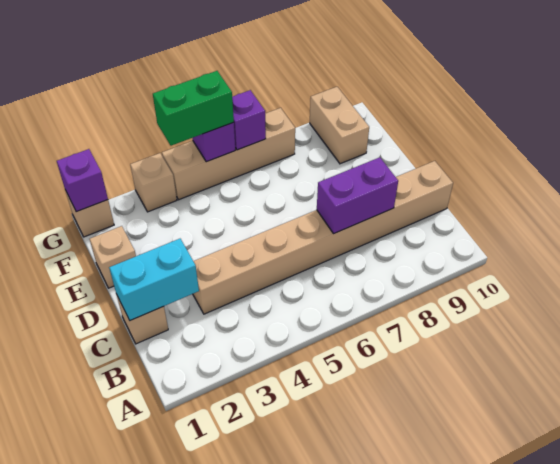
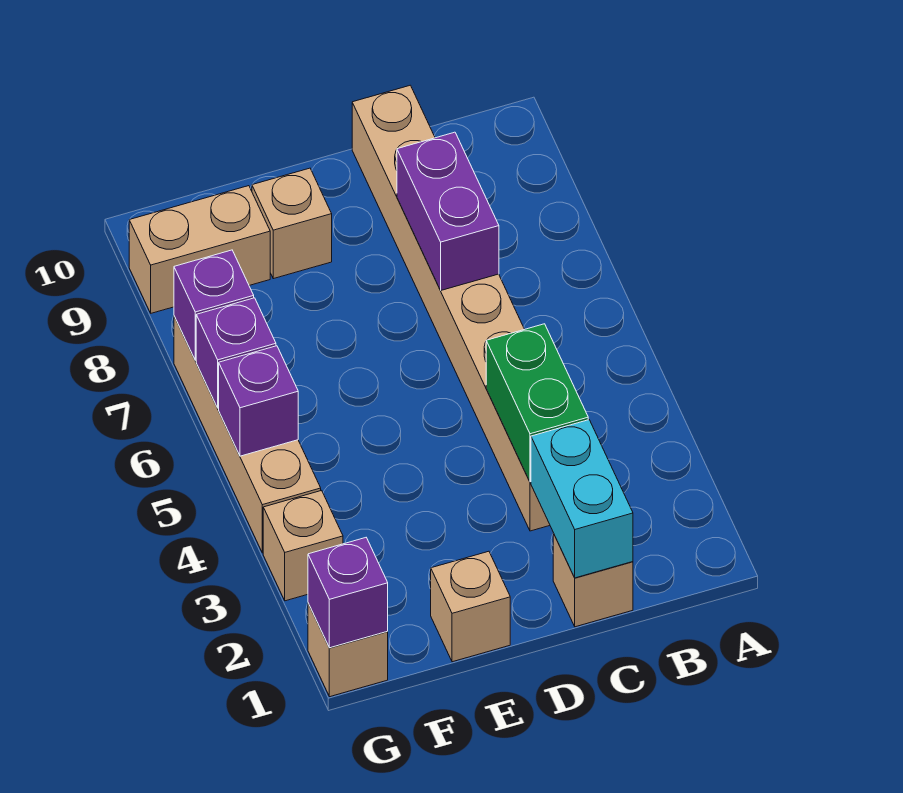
none -> tan 1x1 brick [252,168,332,279]
green 1x2 brick [153,71,234,146] -> green 1x2 brick moved to [486,324,588,482]
none -> purple 1x1 brick [174,250,254,360]

